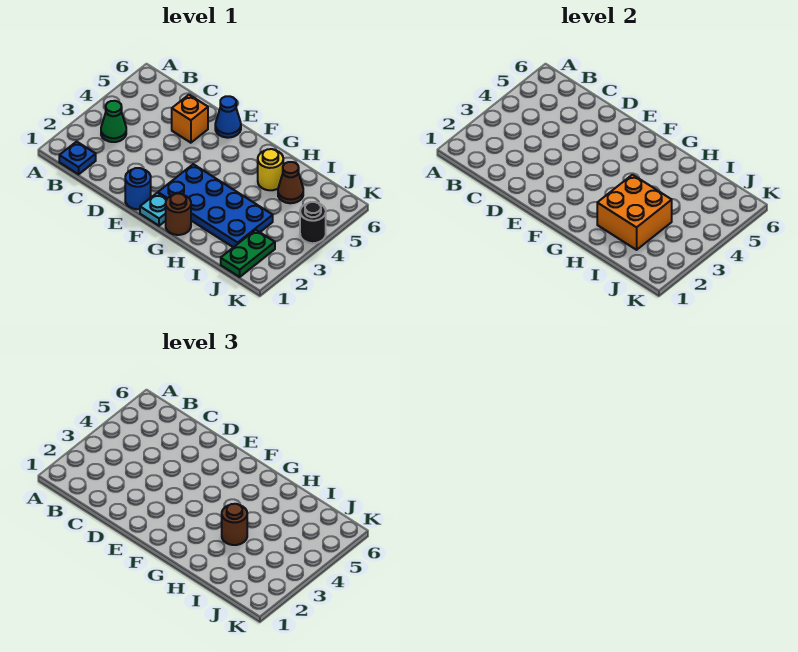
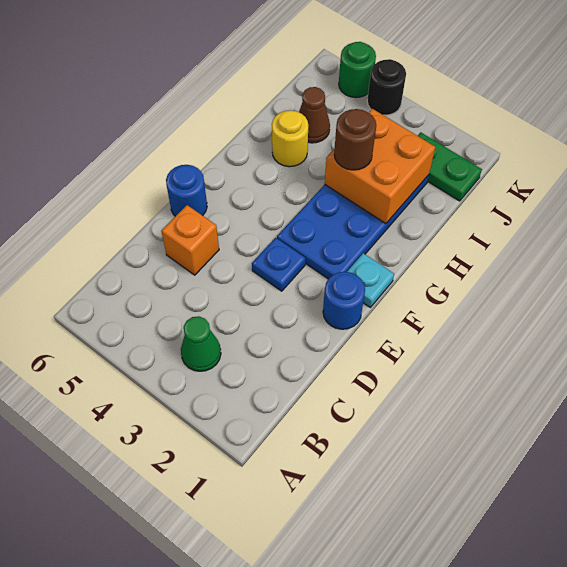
blue 1x1 plate [59,142,96,174] -> blue 1x1 plate moved to [252,238,305,291]
blue 1x1 cone [215,96,241,138] -> blue 1x1 round brick [166,165,207,216]
brown 1x1 round brick [166,194,191,235] -> none
none -> green 1x1 round brick [339,42,376,98]

